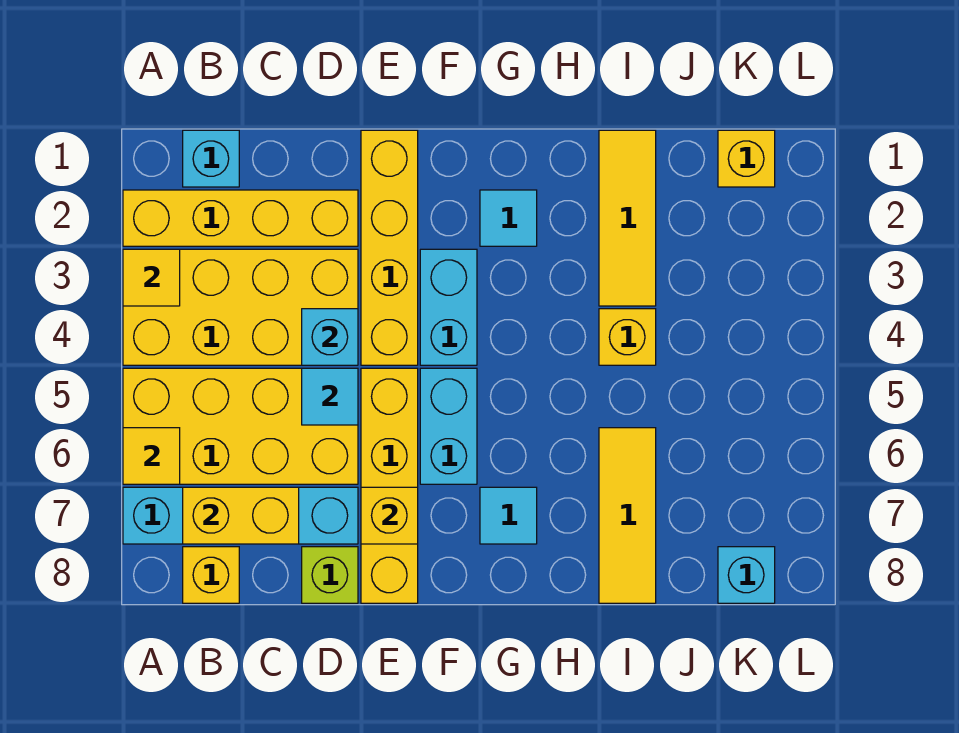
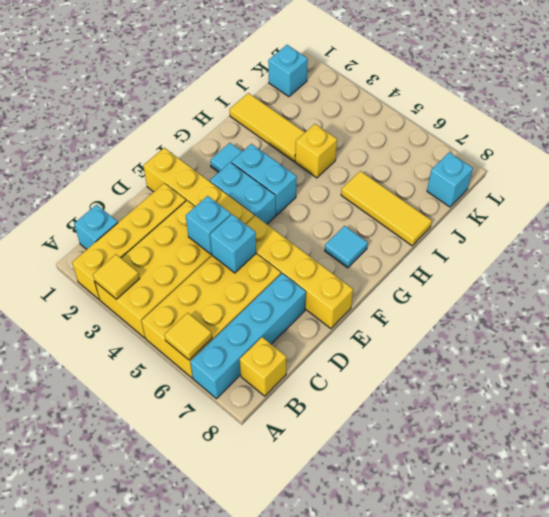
yellow 1x2 brick [183,487,299,544] -> none
cyan 1x1 tile [302,368,358,425] -> cyan 1x1 brick [210,214,256,273]
lime 1x1 brick [302,547,358,603] -> none
yellow 1x1 brick [361,487,418,544] -> none
cyan 1x2 brick [420,368,477,484] -> cyan 1x2 brick moved to [231,144,297,215]
yellow 1x1 brick [718,130,775,187] -> cyan 1x1 brick [268,45,308,97]

